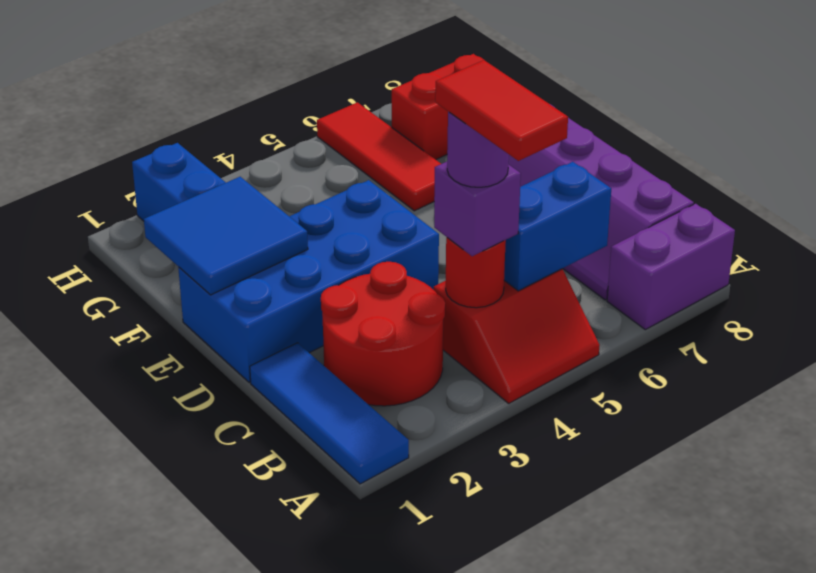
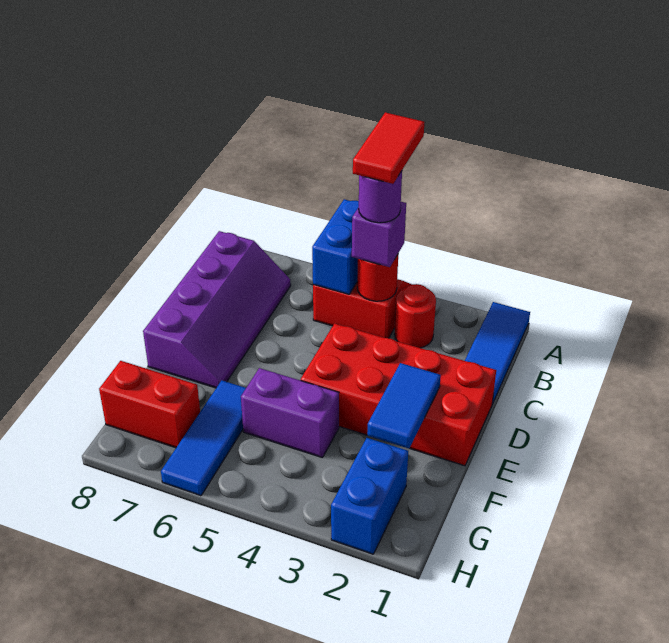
purple 1x2 brick [607,204,735,330] -> purple 1x2 brick moved to [241,368,339,458]
red 2x2 round brick [321,262,445,406] -> red 1x1 round brick [395,284,436,348]
blue 1x2 brick [504,162,611,291] -> blue 1x2 brick turned to [312,199,359,294]
blue 2x4 brick [178,180,439,383] -> red 2x4 brick [301,323,496,466]
blue 2x2 tile [144,177,308,295] -> blue 1x2 tile [367,363,441,449]
red 1x3 tile [317,102,441,211] -> blue 1x3 tile [161,380,246,496]

